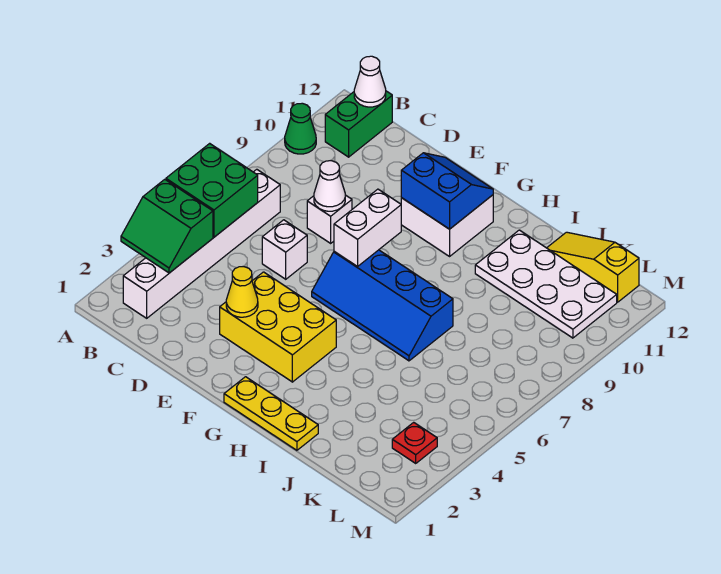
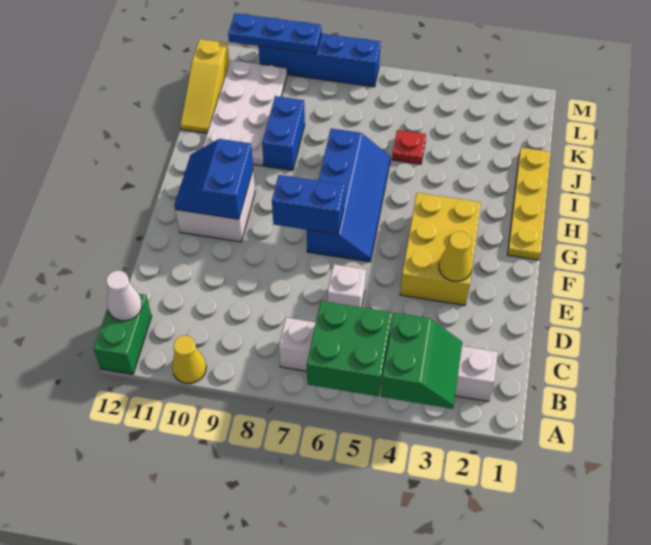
green 1x1 cone [285,103,316,154] -> yellow 1x1 cone [172,335,206,384]
green 1x2 brick [325,91,392,157] -> green 1x2 brick turned to [94,294,152,374]
white 1x1 brick [307,195,352,243] -> none
white 1x1 cone [314,161,345,211] -> none
white 1x2 brick [334,189,401,266] -> blue 1x2 brick [272,175,345,234]
yellow 1x3 plate [224,377,318,450] -> yellow 1x4 plate [508,148,551,260]
none -> blue 1x2 brick [262,96,305,170]
red 1x1 plate [392,422,437,463] -> red 1x1 plate moved to [392,130,426,164]
none -> blue 1x4 brick [258,34,380,87]
none -> blue 1x3 plate [228,13,322,54]

